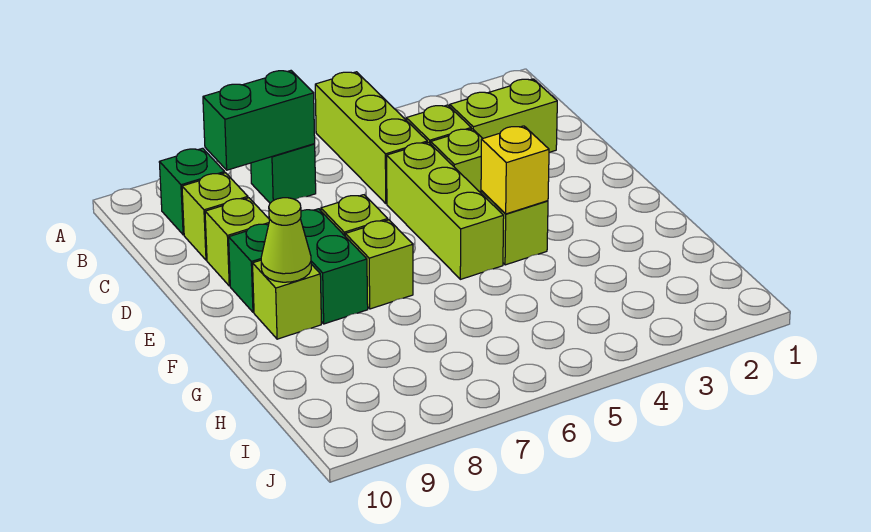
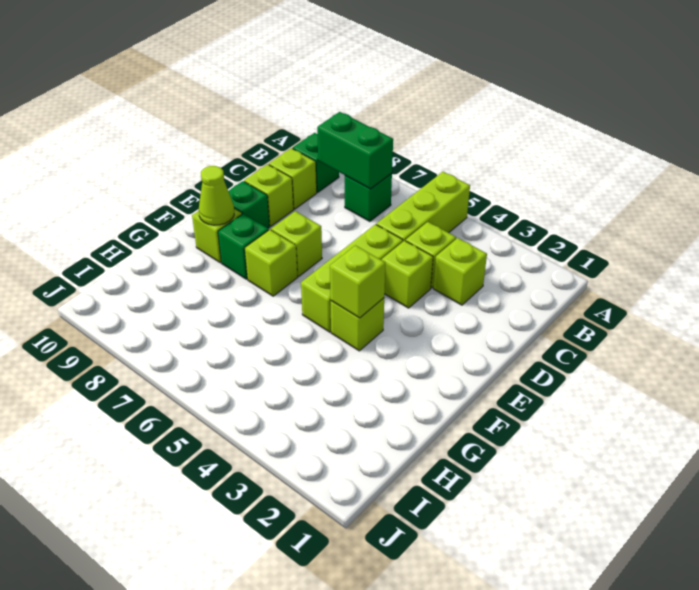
lime 1x2 brick [450,79,557,153] -> lime 1x1 brick [433,238,487,305]
green 1x2 brick [300,209,368,324] -> green 1x1 brick [218,214,269,279]
yellow 1x1 brick [481,126,549,214] -> lime 1x1 brick [330,245,385,318]

